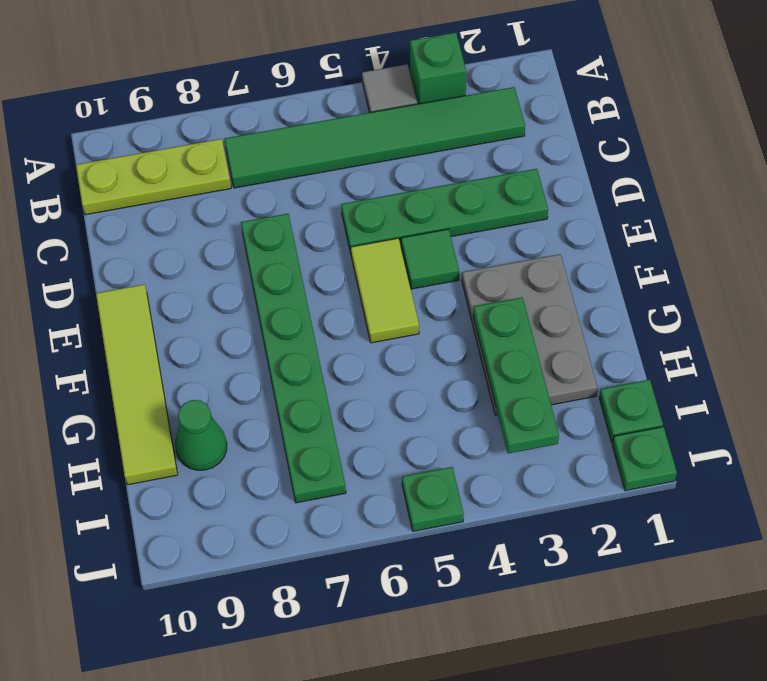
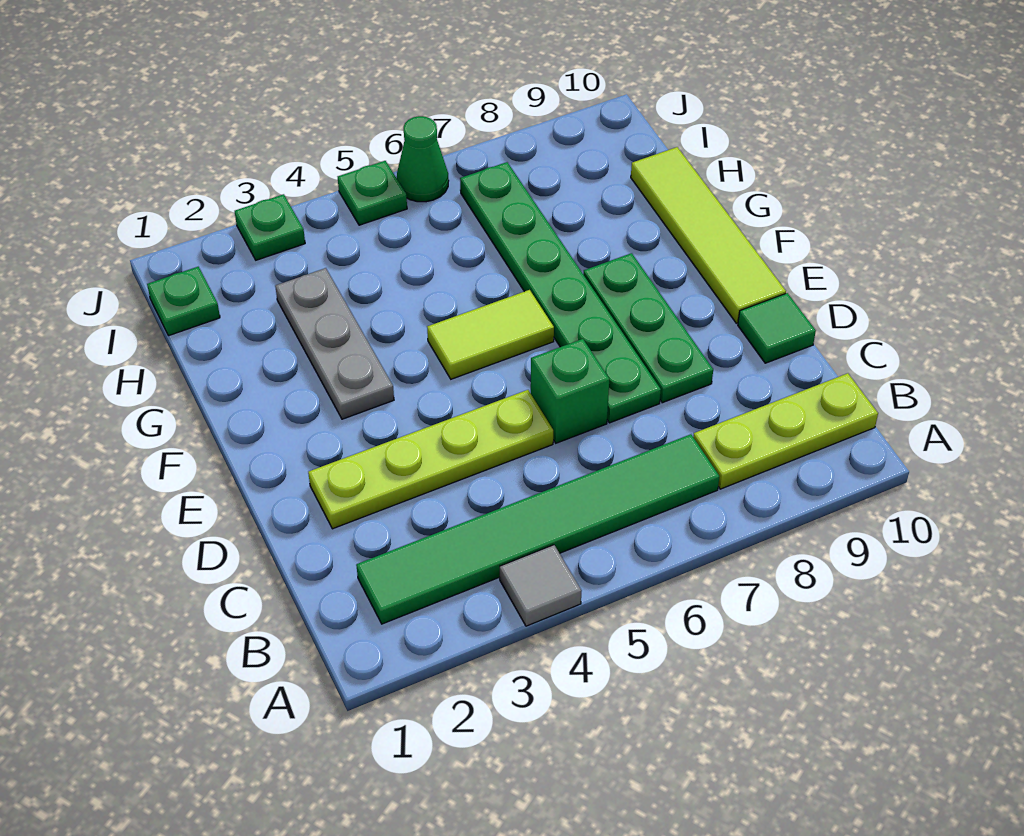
green 1x1 brick [410,32,466,104] -> green 1x1 brick moved to [531,339,609,443]
green 1x4 plate [341,169,548,253] -> lime 1x4 plate [308,390,553,529]
green 1x1 tile [401,229,459,289] -> green 1x1 tile moved to [738,293,816,363]
lime 1x2 tile [351,238,419,343] -> lime 1x2 tile turned to [427,290,554,379]
grey 2x3 plate [462,254,598,415] -> grey 1x3 plate [275,268,394,419]
green 1x3 plate [473,297,559,453] -> green 1x3 plate moved to [583,253,713,403]
green 1x1 cone [175,400,227,470] -> green 1x1 cone moved to [397,116,449,202]
green 1x1 plate [612,427,677,491] -> green 1x1 plate moved to [235,194,305,260]

